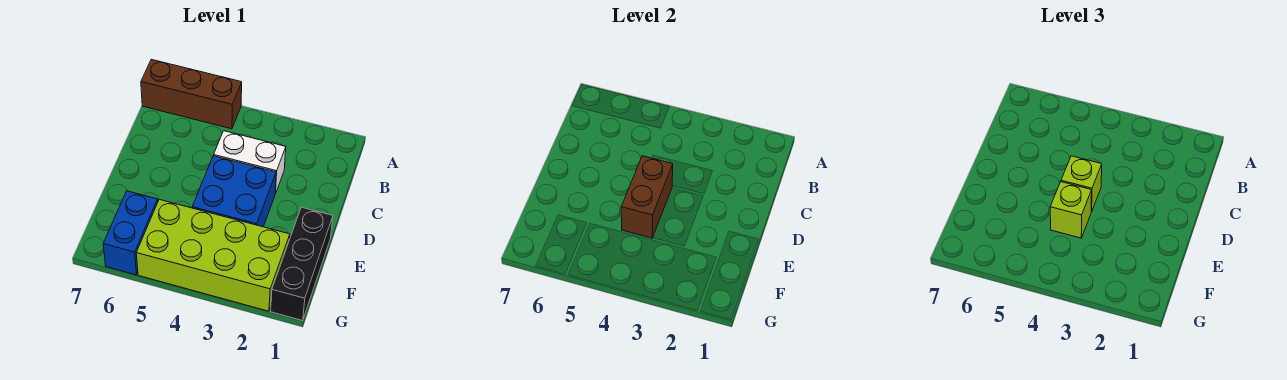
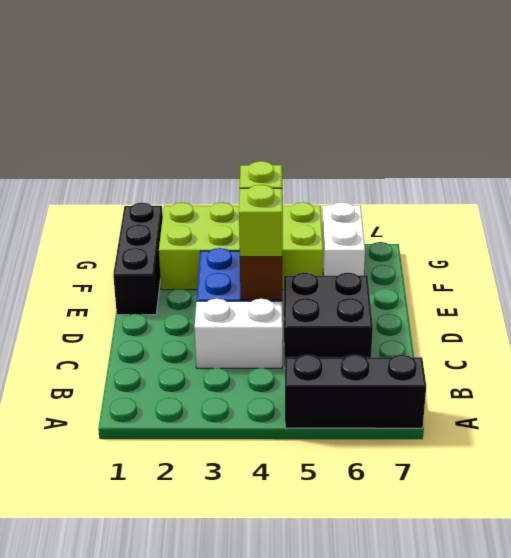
brown 1x3 brick [141,59,242,129] -> black 1x3 brick [285,355,426,428]
none -> black 2x2 brick [284,273,373,368]
blue 1x2 brick [103,191,158,275] -> white 1x2 brick [322,202,365,276]

